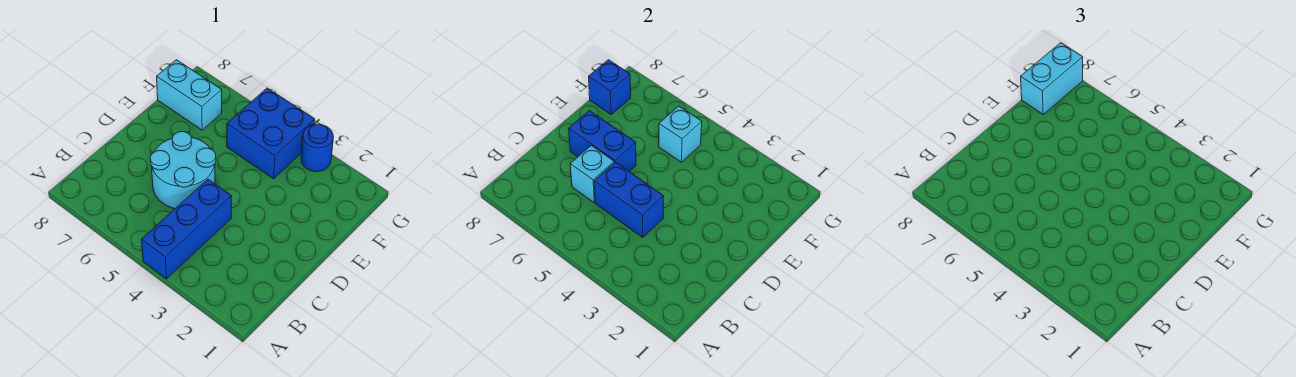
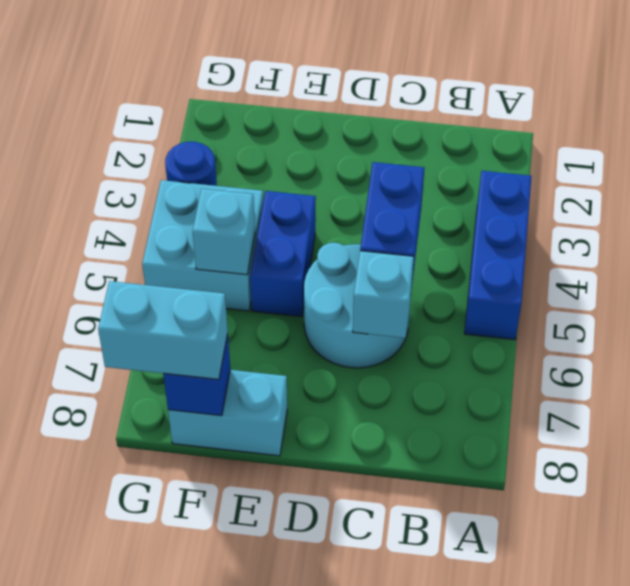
blue 1x3 brick [142,179,232,279] -> blue 1x3 brick turned to [464,171,532,340]
blue 1x2 brick [569,111,636,172] -> blue 1x2 brick moved to [250,191,316,317]
blue 2x2 brick [227,88,315,179] -> cyan 2x2 brick [142,180,263,311]
cyan 1x2 brick [157,60,222,130] -> cyan 1x2 brick turned to [168,370,287,456]

